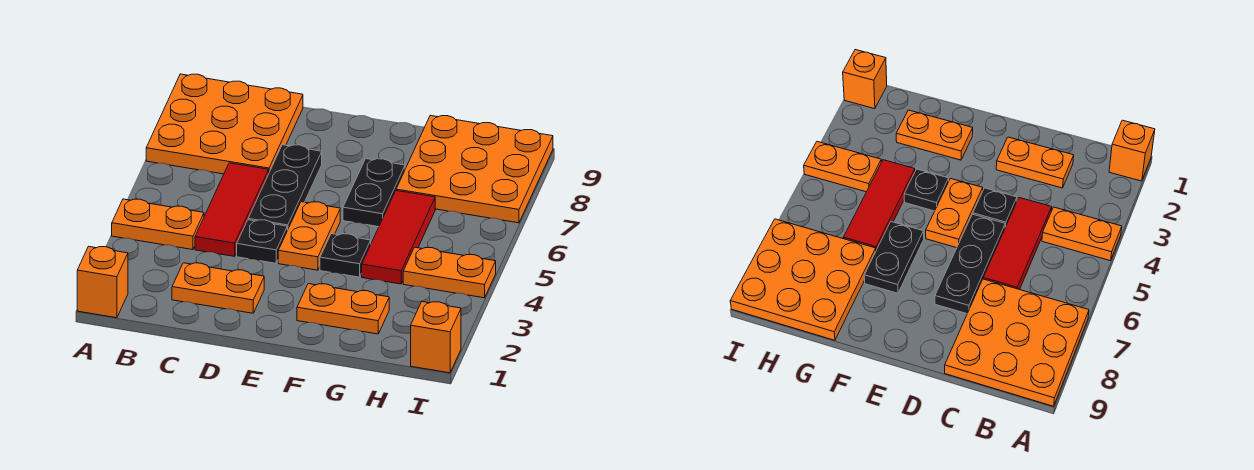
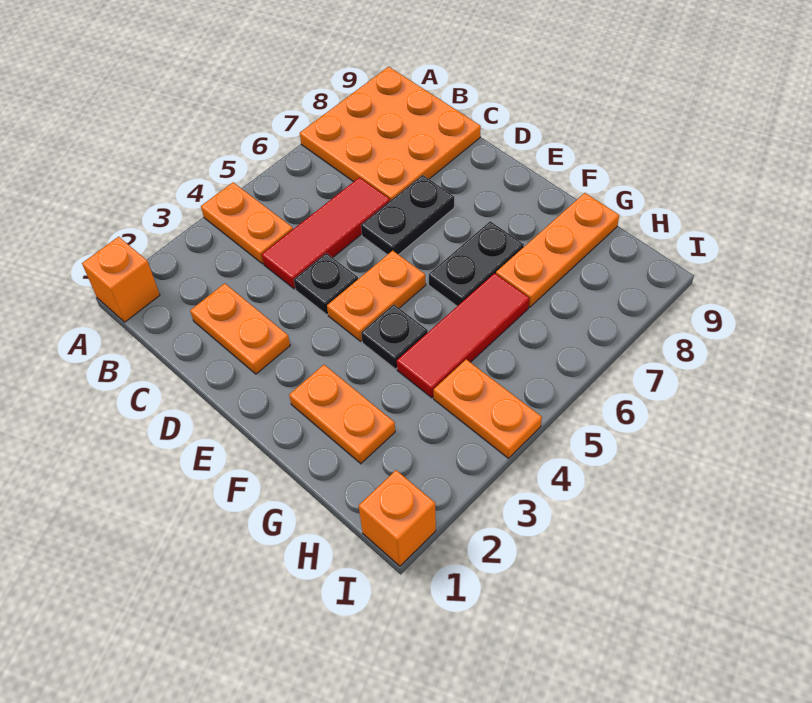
black 1x3 plate [248,145,322,230] -> black 1x2 plate [361,175,454,255]
orange 3x3 plate [396,115,553,223] -> orange 1x3 plate [496,193,619,307]

